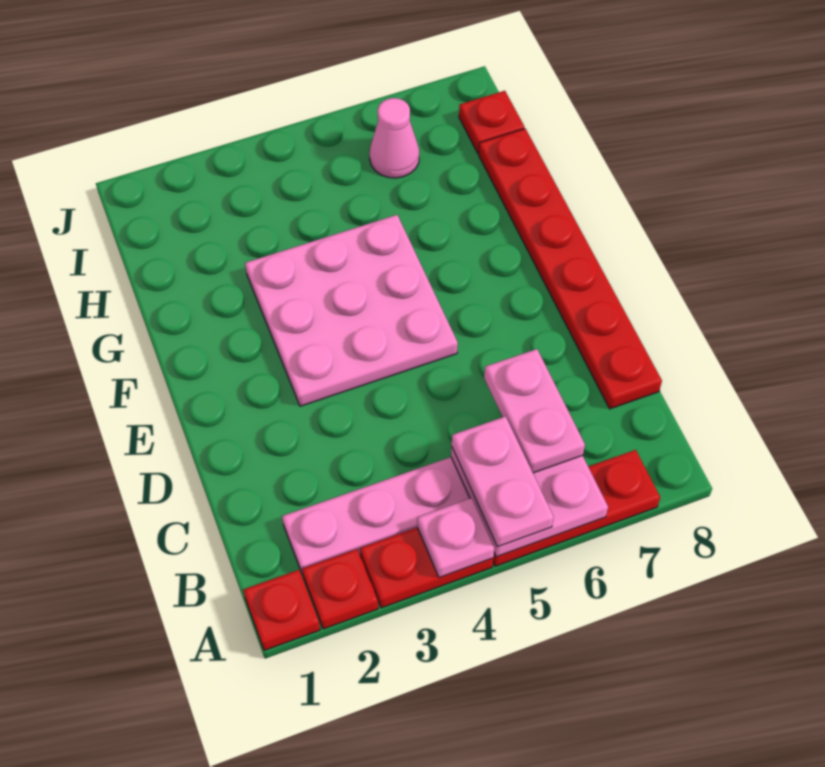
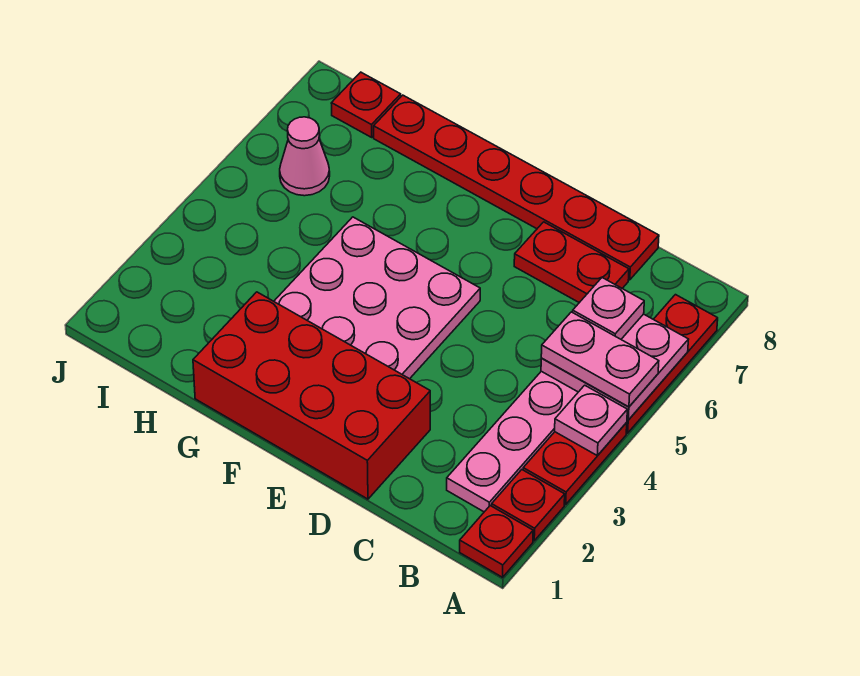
pink 1x2 plate [484,349,585,473] -> pink 1x1 plate [573,278,644,339]
none -> red 1x2 plate [514,222,629,303]
none -> red 2x4 brick [193,292,430,499]

